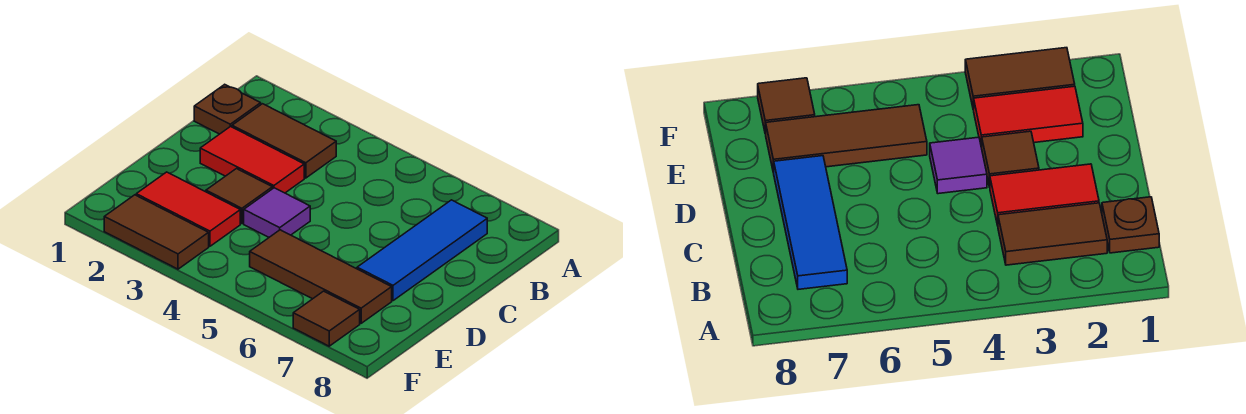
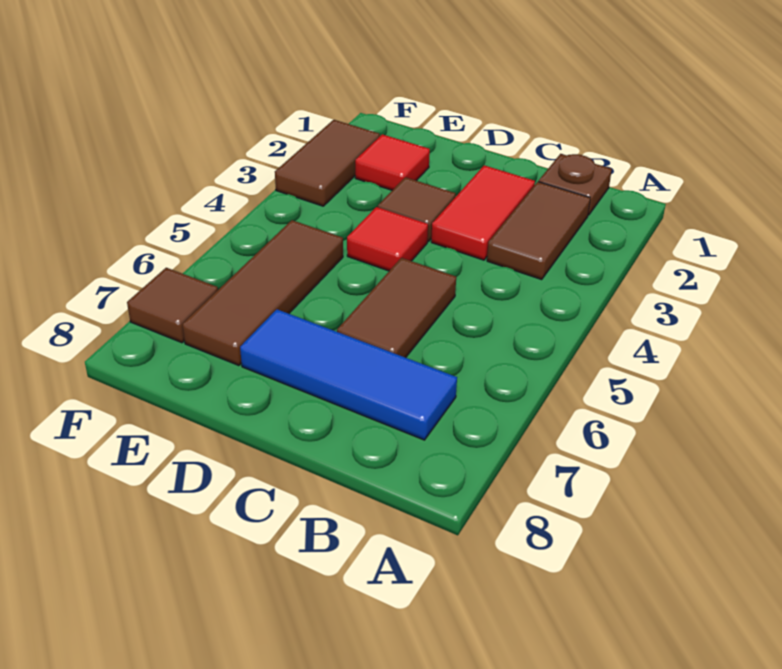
none -> brown 1x2 tile [337,258,456,358]
purple 1x1 tile [244,188,310,237] -> red 1x1 tile [347,207,428,271]
red 1x2 tile [136,172,240,246] -> red 1x1 tile [355,134,430,190]

